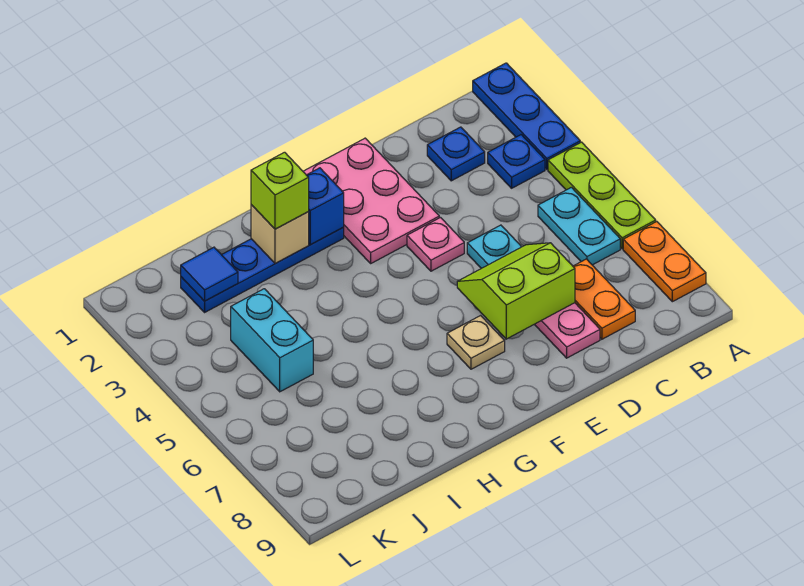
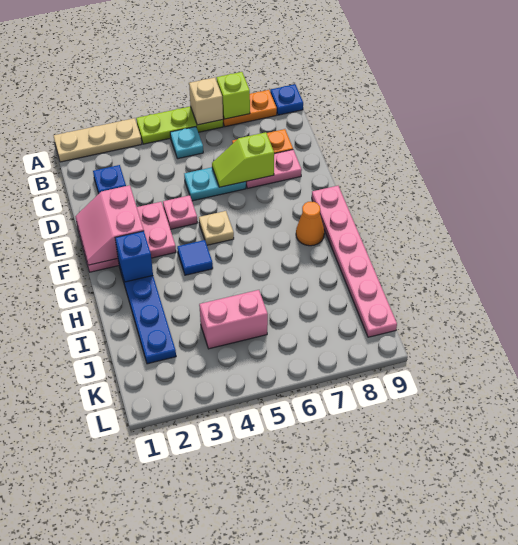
blue 1x3 plate [473,63,580,169] -> tan 1x3 plate [54,118,142,162]
blue 1x1 plate [488,135,545,188] -> blue 1x1 plate moved to [270,84,303,115]
cyan 1x2 plate [538,187,620,265] -> cyan 1x1 plate [170,127,203,159]
lime 2x2 slope [457,243,575,339] -> lime 1x2 slope [212,132,274,187]
none -> pink 2x2 slope [75,185,144,265]
tan 1x1 plate [447,316,505,369] -> tan 1x1 plate moved to [199,211,234,245]
none -> pink 1x6 plate [312,186,397,337]
none -> orange 1x1 cone [296,202,324,246]
tan 1x1 brick [251,205,309,264] -> tan 1x1 brick moved to [189,77,223,125]
lime 1x1 brick [251,152,309,229] -> lime 1x1 brick moved to [216,72,250,119]
blue 1x1 tile [181,247,238,301] -> blue 1x1 tile moved to [177,240,213,275]
cyan 1x2 brick [231,289,313,392] -> pink 1x2 brick [199,290,268,349]

